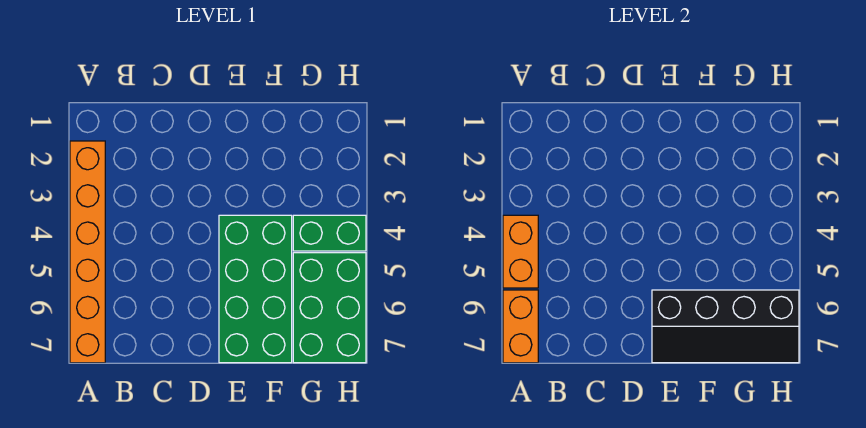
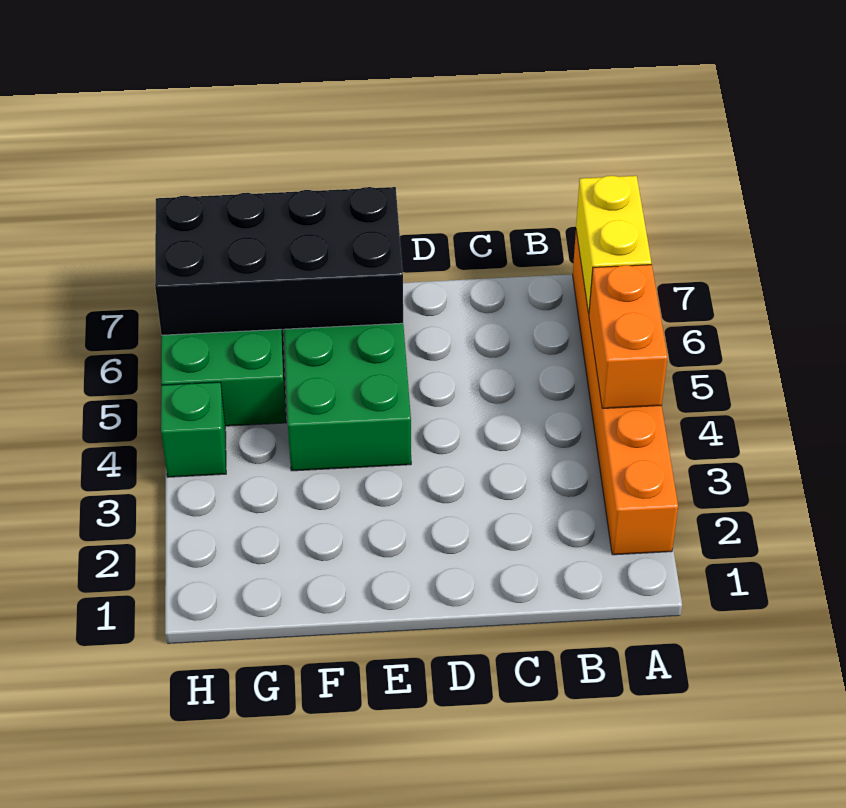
orange 1x2 brick [503,290,538,363] -> yellow 1x2 brick [576,176,651,314]
black 2x4 slope [652,290,799,363] -> black 2x4 brick [155,187,403,335]
green 1x2 brick [293,215,366,251] -> green 1x1 brick [161,382,226,477]

